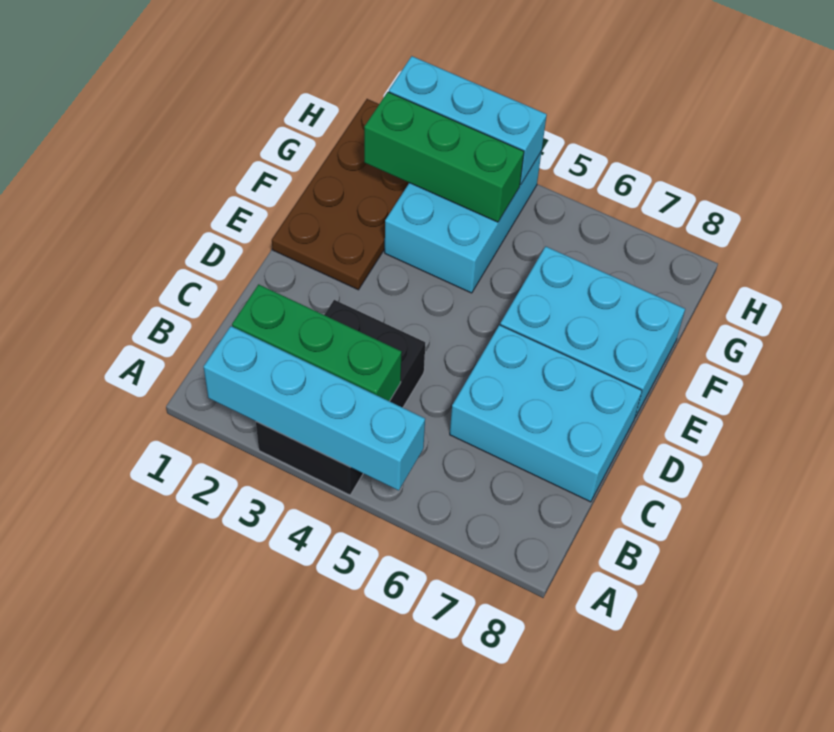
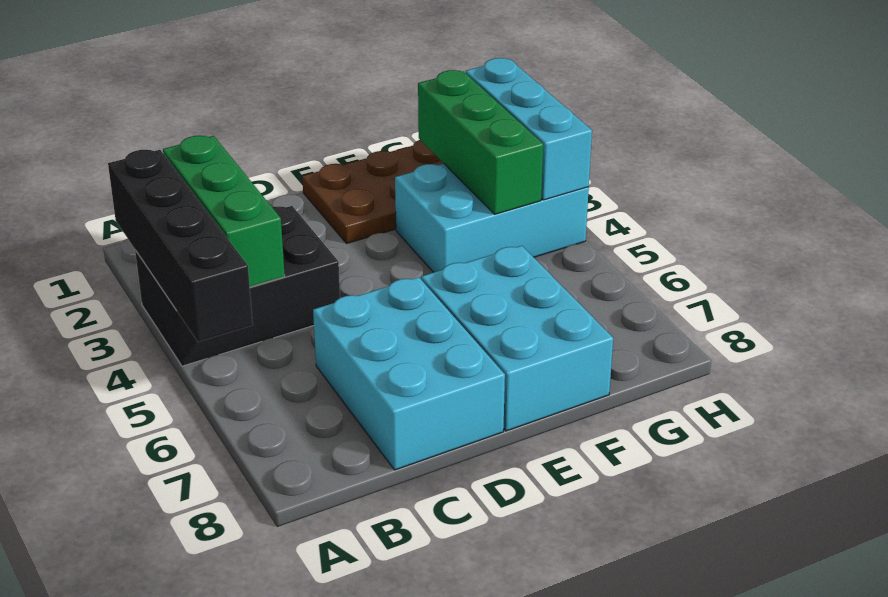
cyan 1x4 brick [204,326,425,490] -> black 1x4 brick [108,150,253,342]

